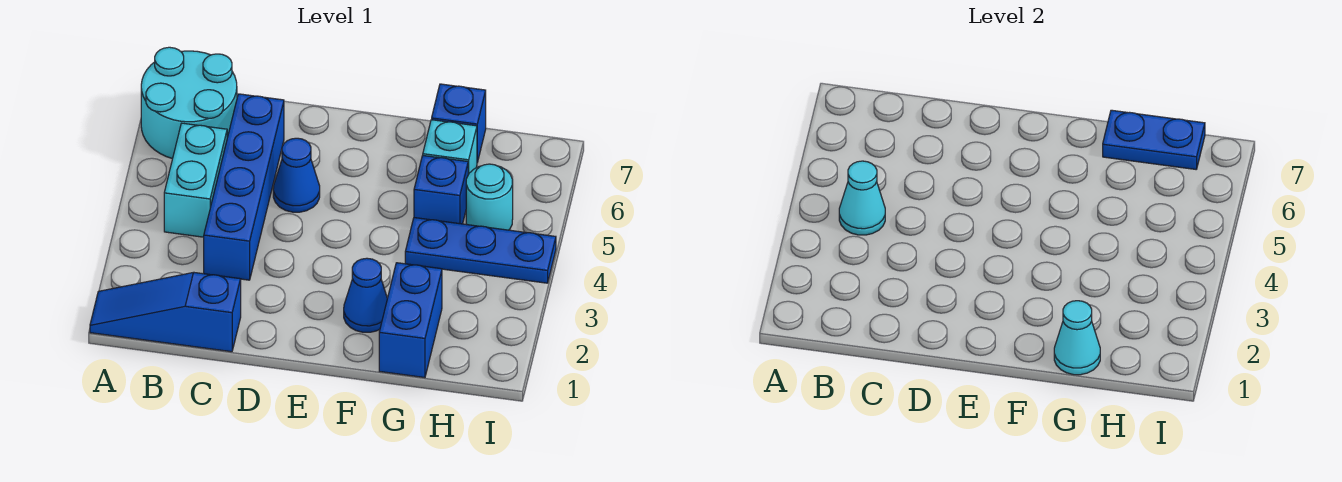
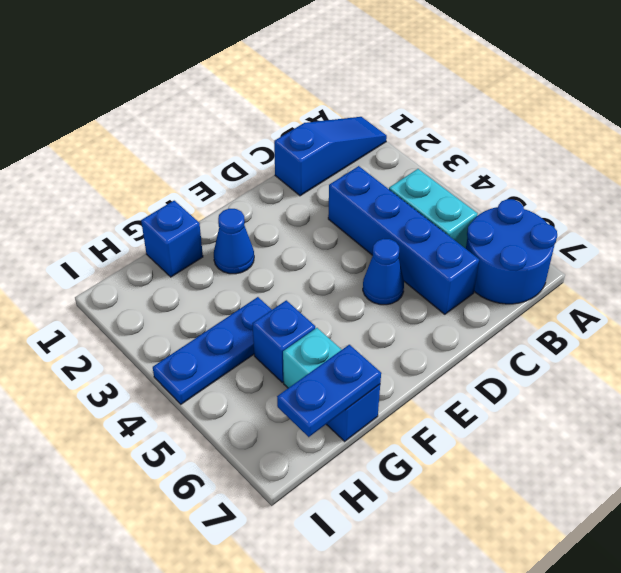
cyan 2x2 round brick [141,47,237,159] -> blue 2x2 round brick [466,199,557,304]
cyan 1x1 cone [839,161,885,235] -> none
blue 1x2 brick [379,263,442,378] -> blue 1x1 brick [141,201,203,277]
cyan 1x1 cone [1054,301,1100,375] -> none
cyan 1x1 round brick [466,164,513,230] -> none

